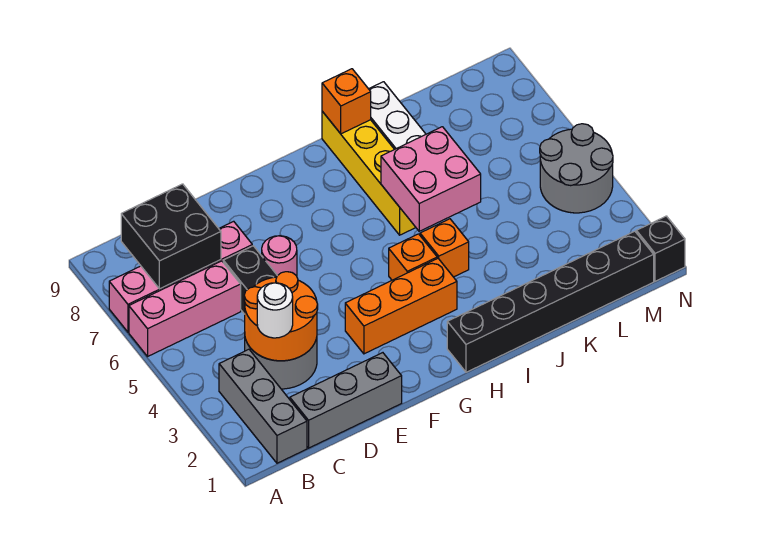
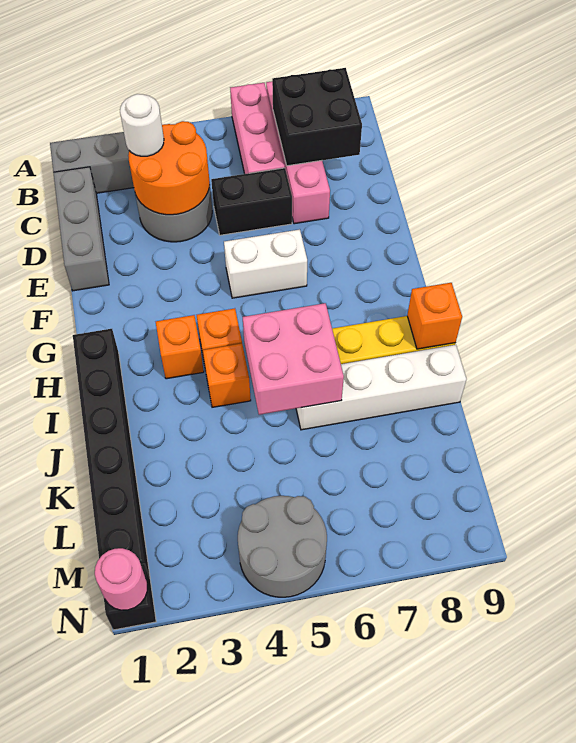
pink 1x1 round brick [262,236,297,276] -> pink 1x1 round brick moved to [95,548,147,610]
orange 1x3 brick [345,258,457,354] -> orange 1x1 brick [156,315,204,379]
none -> white 1x2 brick [224,229,307,298]

